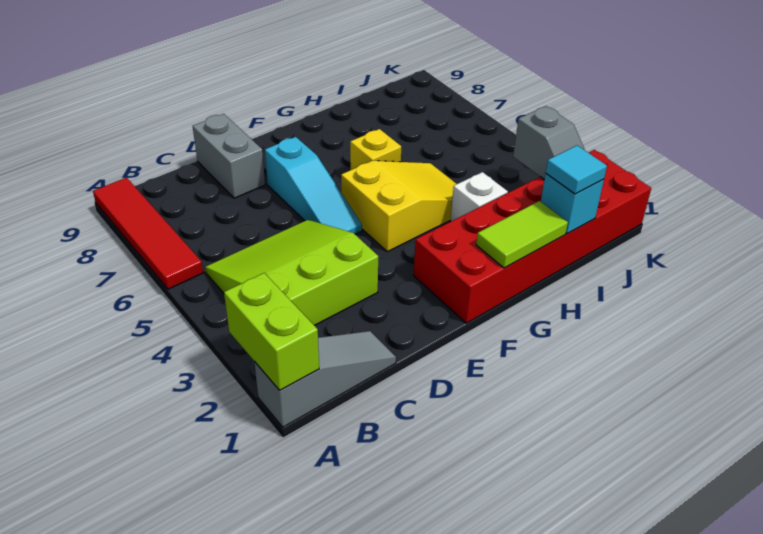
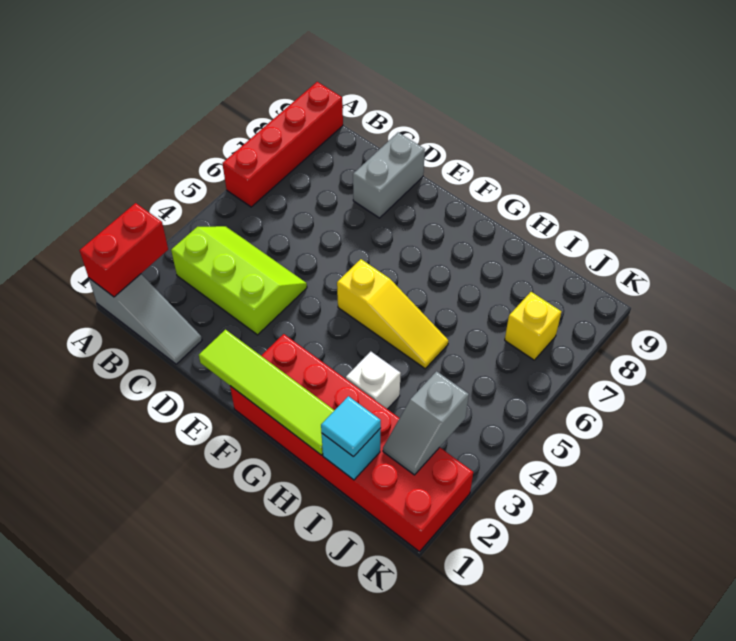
lime 1x2 brick [224,273,319,390] -> red 1x2 brick [80,203,168,297]
red 1x4 tile [93,178,203,289] -> red 1x4 brick [222,82,343,207]
lime 3x3 slope [205,220,378,325] -> lime 2x3 slope [171,226,307,335]
cyan 1x3 slope [265,137,362,234] -> none
yellow 2x3 slope [341,161,456,252] -> yellow 1x3 slope [337,259,448,369]
lime 1x2 tile [476,201,568,268] -> lime 1x4 tile [199,330,335,455]
yellow 1x1 brick [350,129,401,170] -> yellow 1x1 brick moved to [505,292,561,360]

